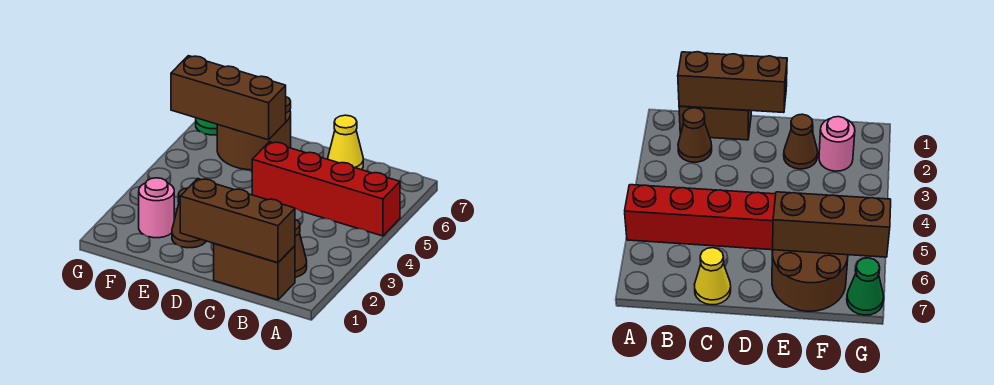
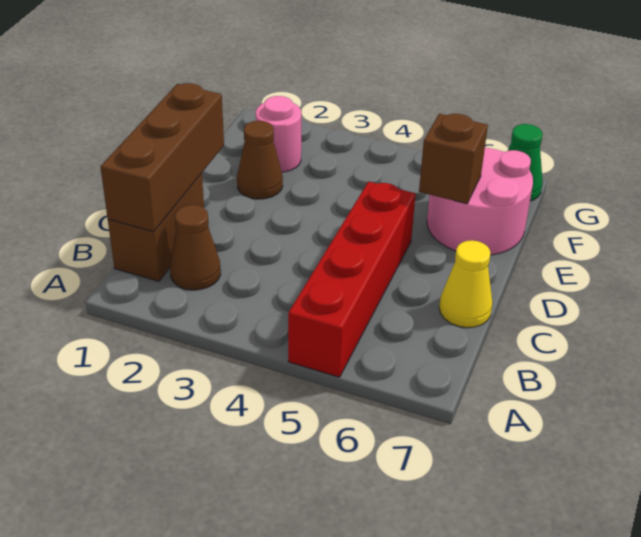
brown 2x2 round brick [217,97,291,170] -> pink 2x2 round brick [427,148,533,255]
brown 1x3 brick [171,56,286,140] -> brown 1x1 brick [419,114,488,204]

